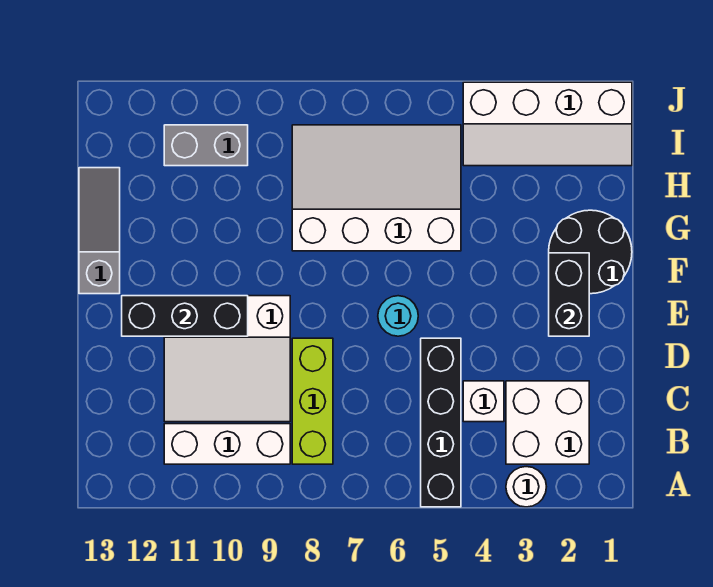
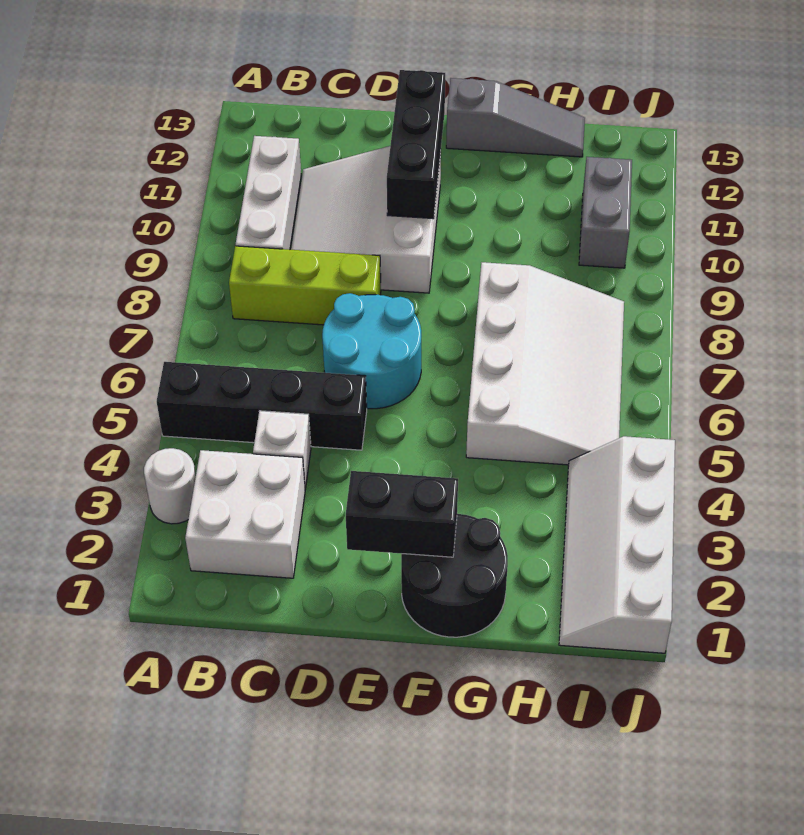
cyan 1x1 round brick [378,296,418,336] -> cyan 2x2 round brick [322,293,421,409]

